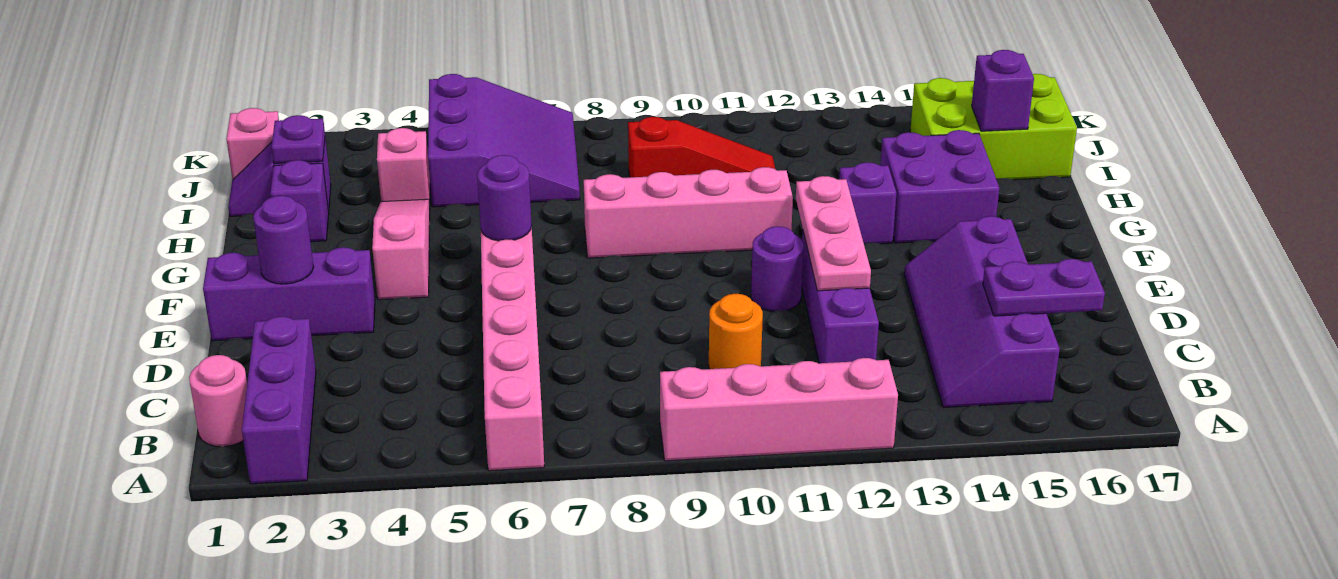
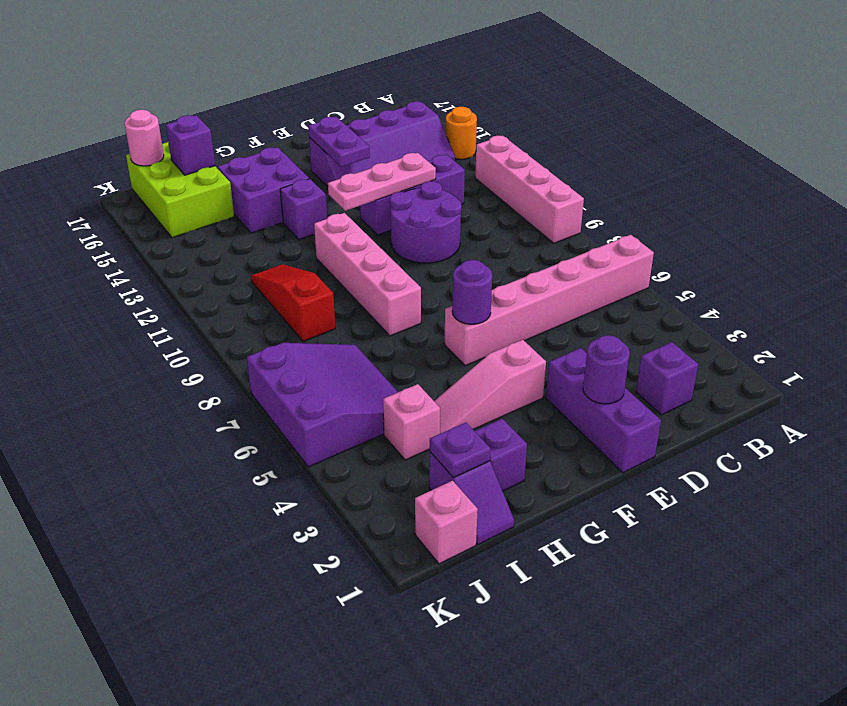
purple 1x3 brick [242,316,316,484] -> purple 1x1 brick [636,342,698,415]
pink 1x1 round brick [189,355,247,447] -> pink 1x1 round brick moved to [125,110,164,166]
orange 1x1 round brick [709,294,763,369] -> orange 1x1 round brick moved to [446,107,477,159]
purple 1x2 plate [983,259,1105,316] -> purple 1x2 plate moved to [308,117,370,167]
purple 1x1 round brick [751,226,804,312] -> purple 2x2 round brick [390,181,462,263]
purple 3x3 slope [428,74,580,207] -> purple 3x3 slope turned to [247,343,398,467]

